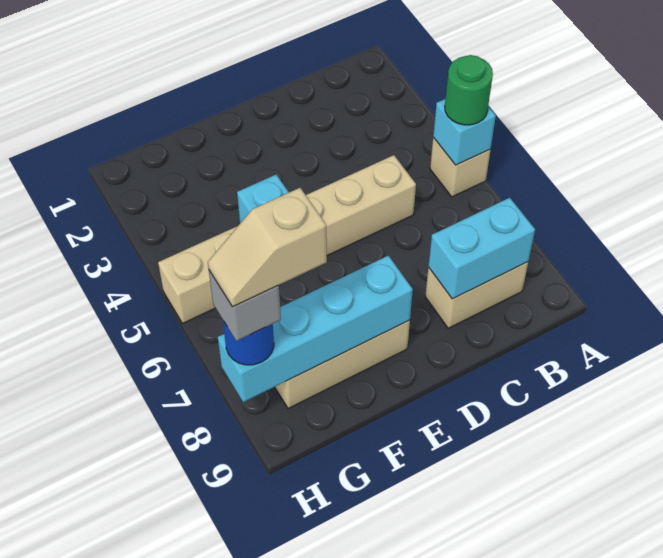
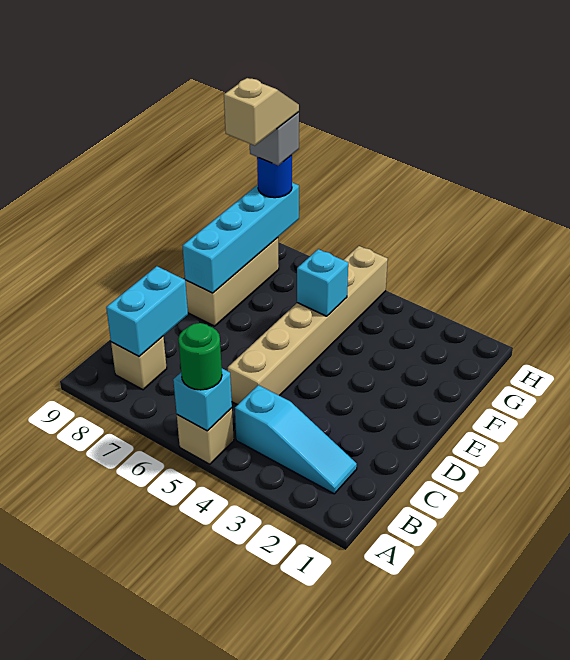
none -> cyan 1x3 slope [235,385,357,494]
tan 1x2 brick [425,262,528,328] -> tan 1x1 brick [111,336,167,390]

